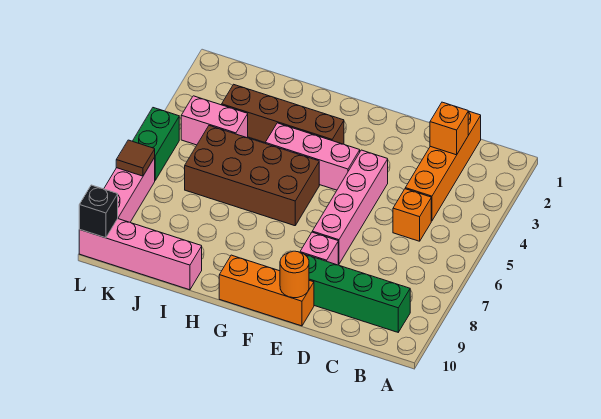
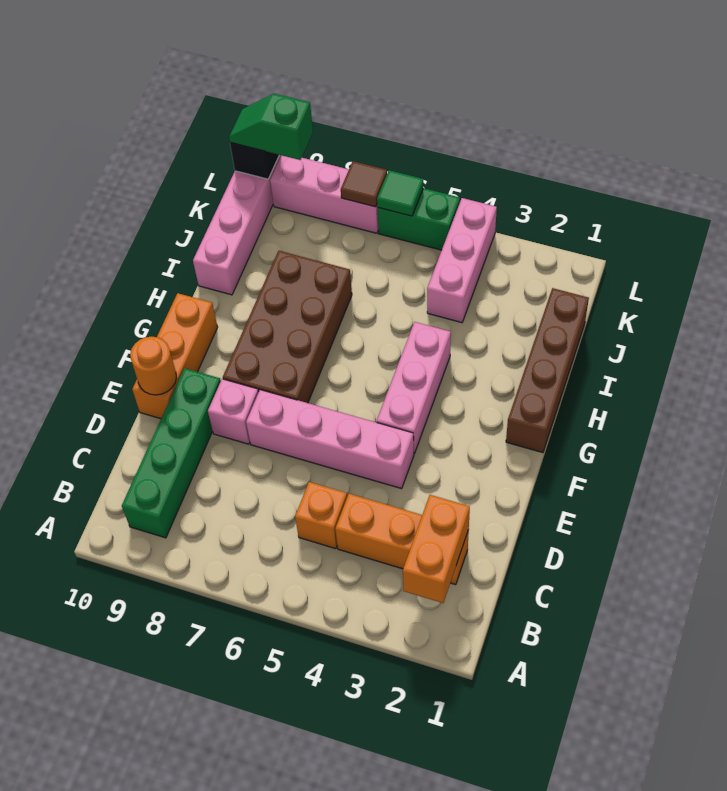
orange 1x4 brick [405,111,481,221] -> orange 1x3 brick [335,494,469,585]
orange 1x1 brick [430,102,468,155] -> orange 1x2 brick [403,495,470,603]
brown 1x4 brick [222,84,344,144] -> brown 1x4 brick moved to [506,288,589,453]
brown 2x4 brick [185,126,319,226] -> brown 2x4 brick moved to [223,251,352,403]
pink 1x2 brick [181,96,248,145] -> pink 1x3 brick [427,198,497,323]
none -> green 1x1 tile [377,170,423,216]
none -> green 1x2 slope [229,94,313,160]

